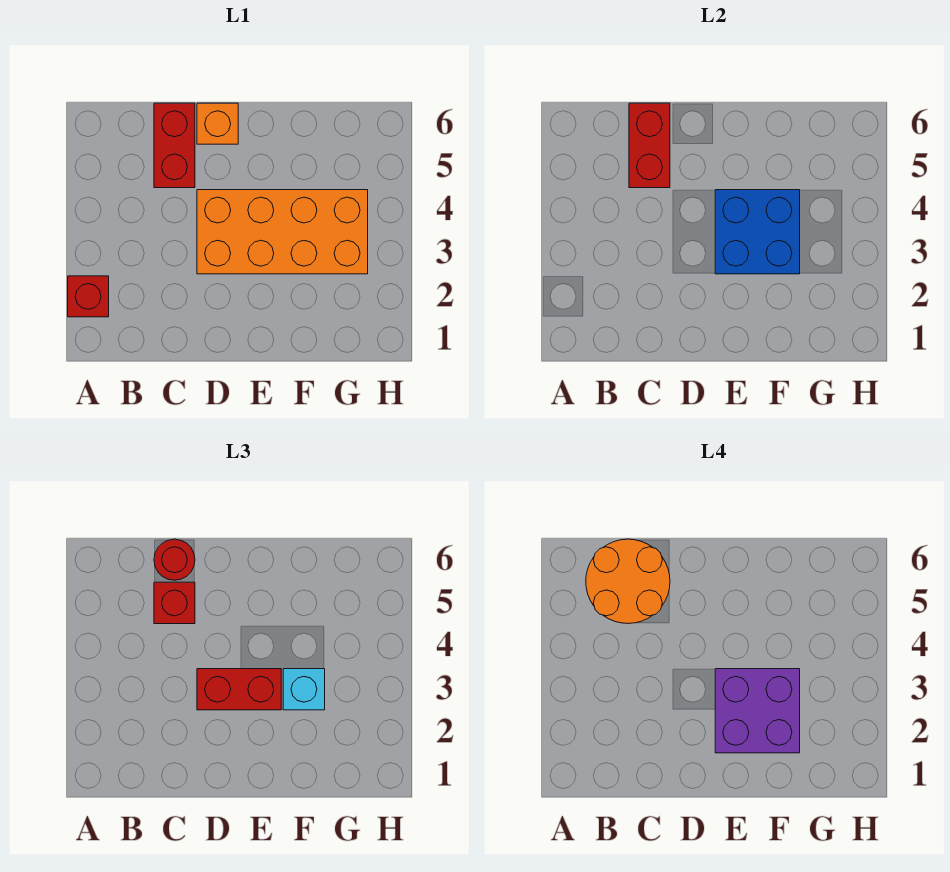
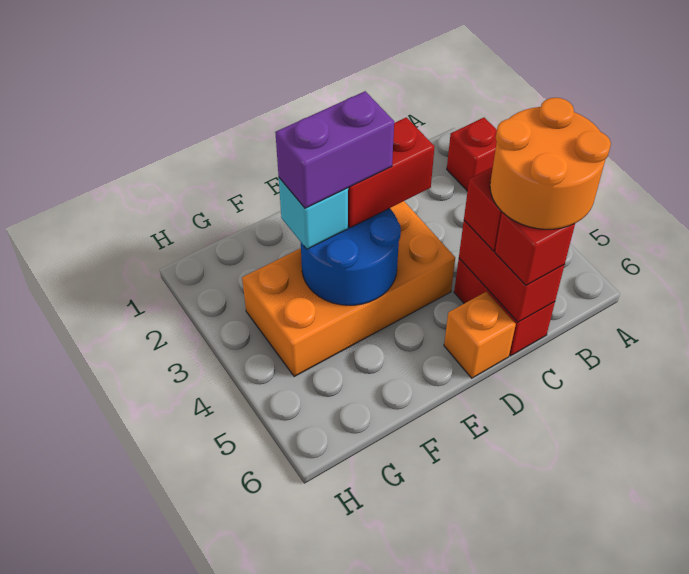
red 1x1 round brick [154,539,195,580] -> red 1x1 brick [495,212,575,285]
purple 2x2 brick [715,669,800,753] -> purple 1x2 brick [275,91,394,208]
blue 2x2 brick [715,190,800,274] -> blue 2x2 round brick [301,208,401,305]

